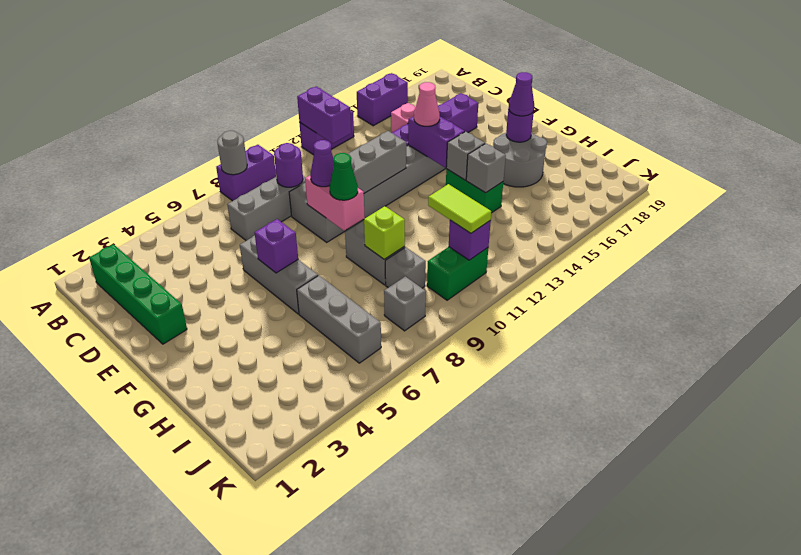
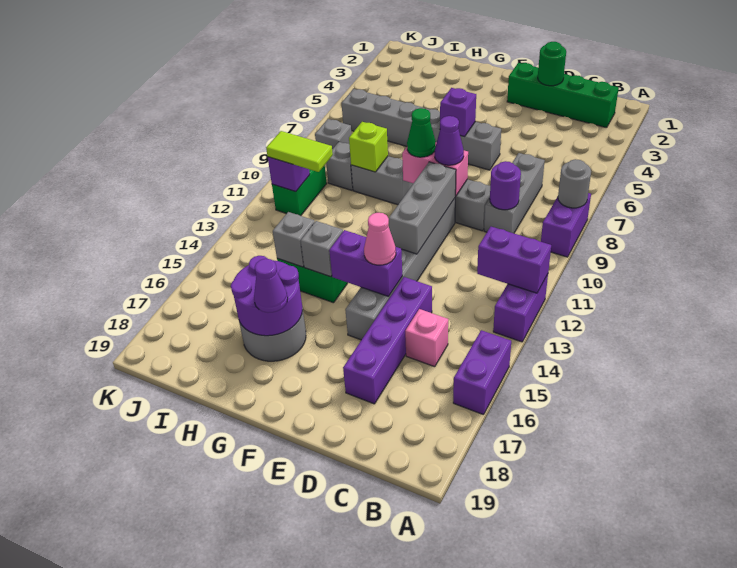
none -> green 1x1 round brick [538,42,566,86]
purple 1x1 round brick [506,108,534,142] -> purple 2x2 round brick [231,256,303,336]

